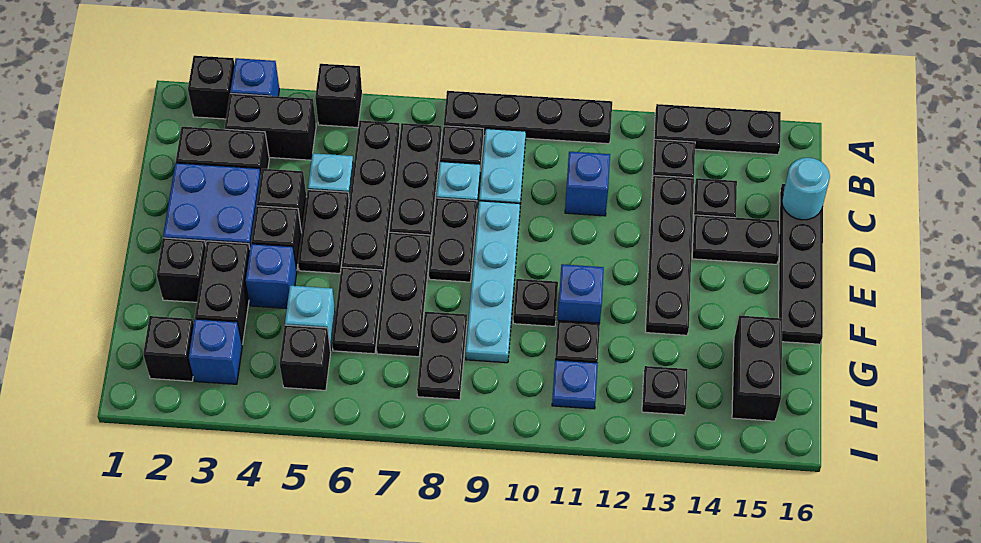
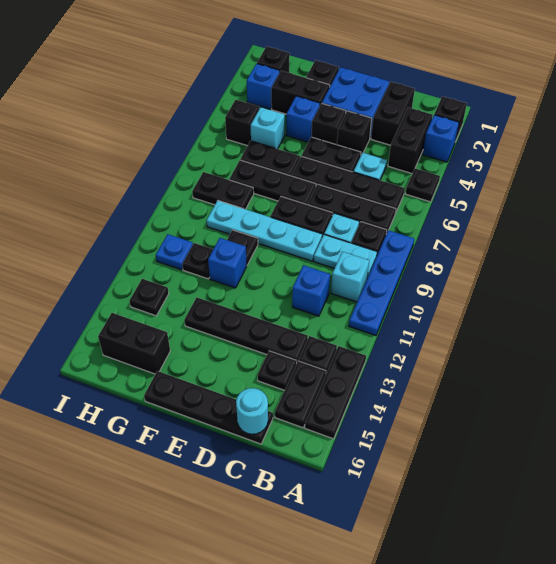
black 1x1 brick [315,64,362,127] -> black 1x1 plate [406,168,440,202]
black 1x4 plate [444,91,612,144] -> blue 1x4 plate [349,230,414,335]
none -> cyan 1x1 brick [331,252,369,302]
black 1x2 plate [692,215,779,264] -> black 1x2 plate moved to [275,361,326,428]

